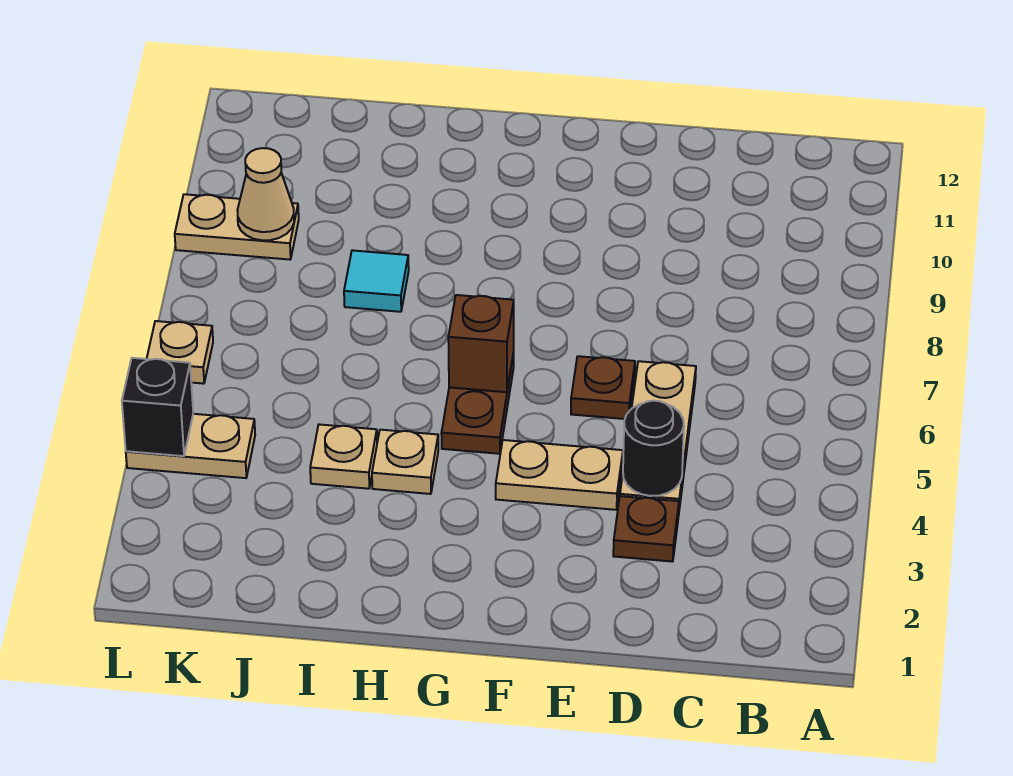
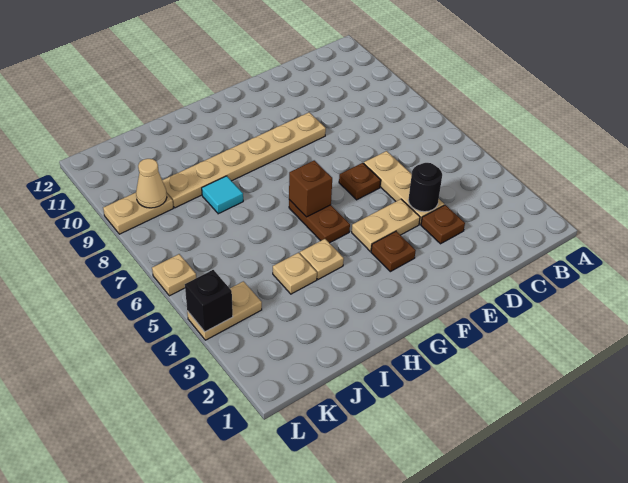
none -> tan 1x6 plate [162,112,326,208]
none -> brown 1x1 plate [371,231,416,272]

